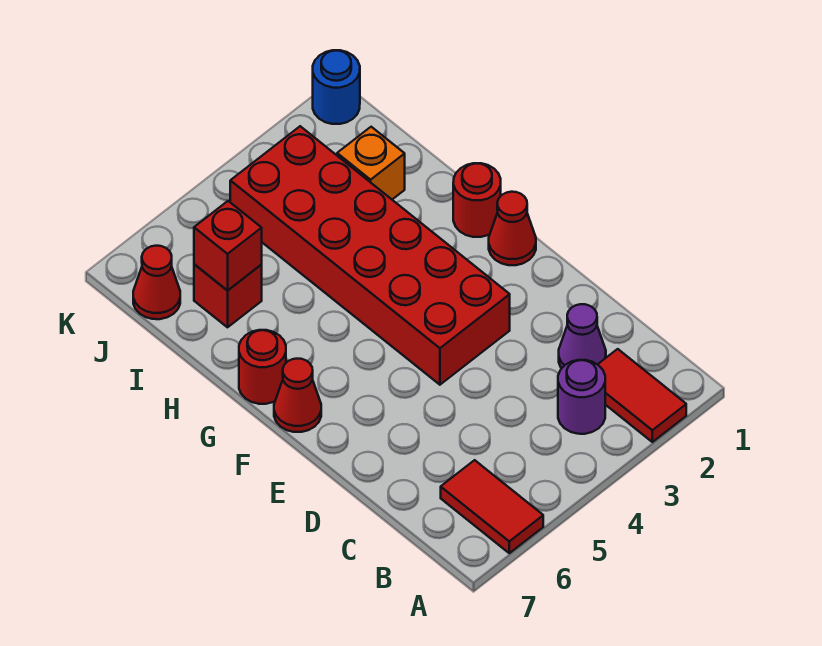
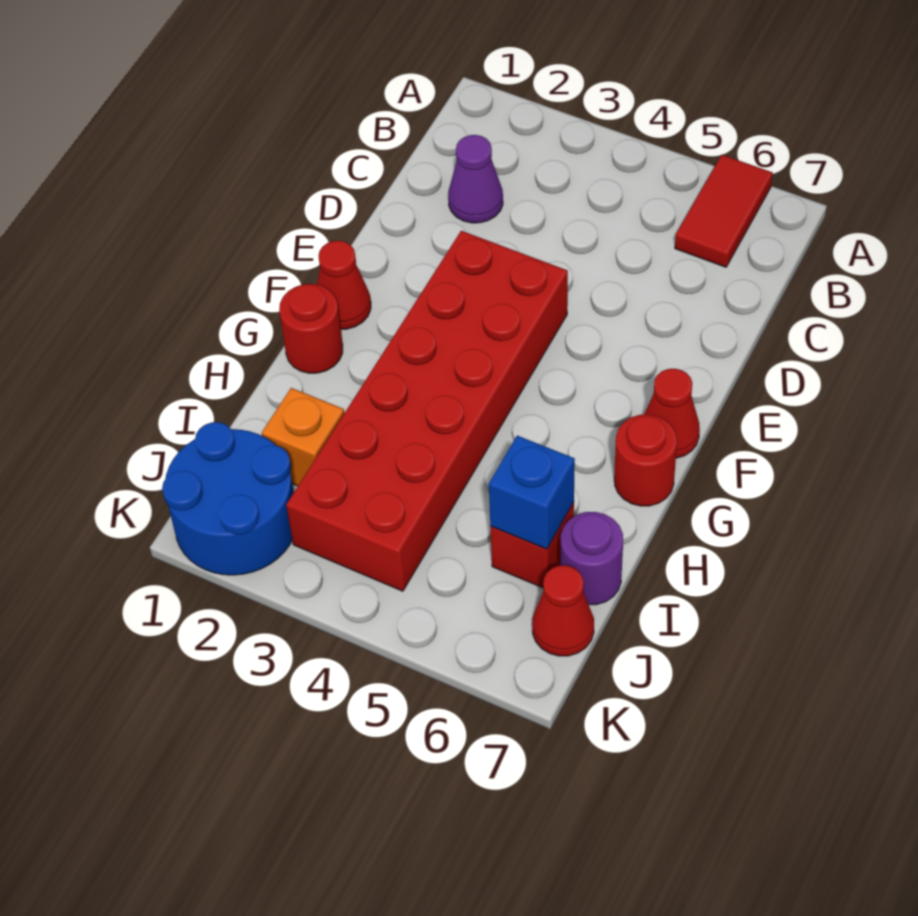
red 1x2 tile [597,349,686,442] -> none
purple 1x1 round brick [558,360,605,434] -> purple 1x1 round brick moved to [560,512,623,605]
red 1x1 brick [194,201,262,291] -> blue 1x1 brick [489,436,575,549]
blue 1x1 round brick [313,50,360,124] -> blue 2x2 round brick [162,422,294,575]

